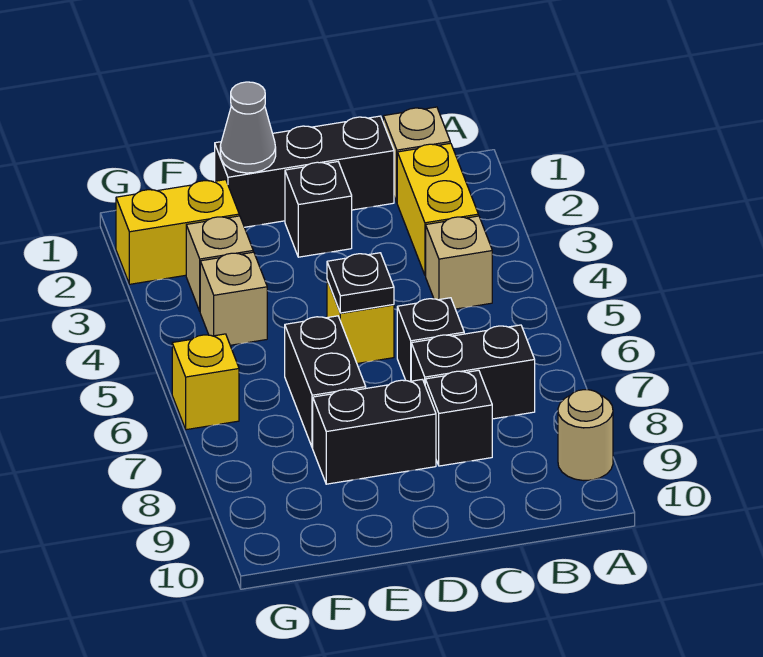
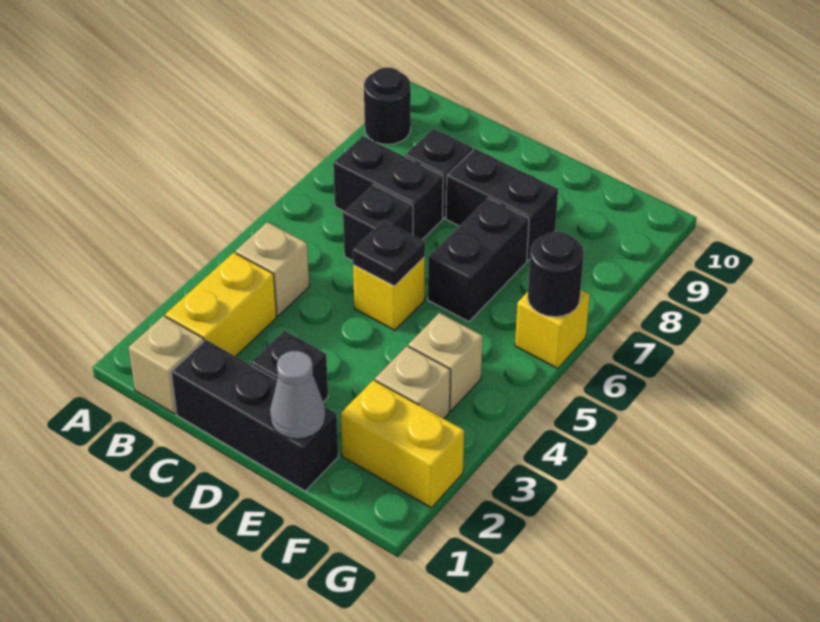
tan 1x1 round brick [558,390,613,481] -> black 1x1 round brick [364,67,411,144]
none -> black 1x1 round brick [528,232,584,317]

